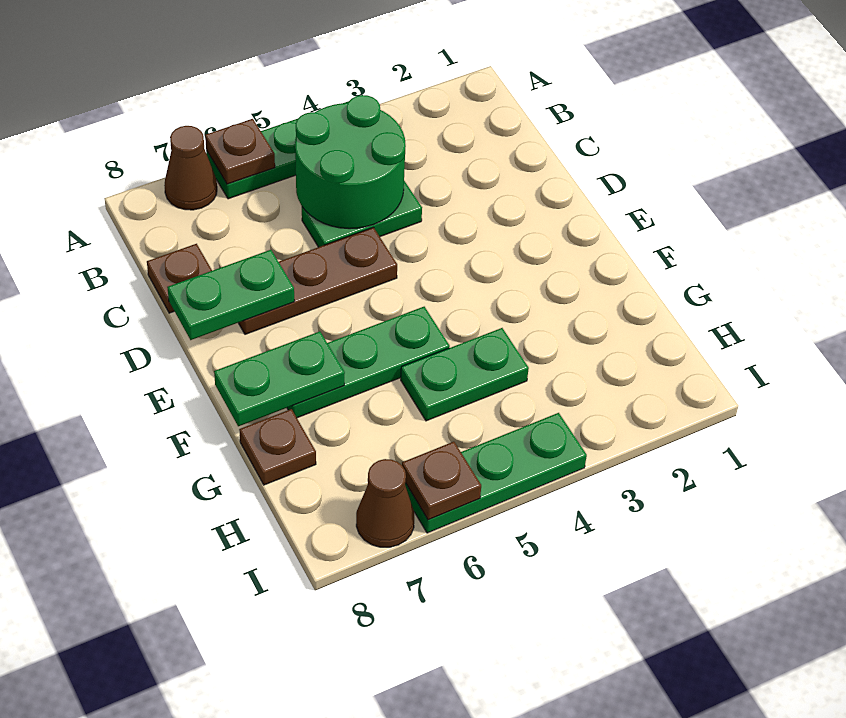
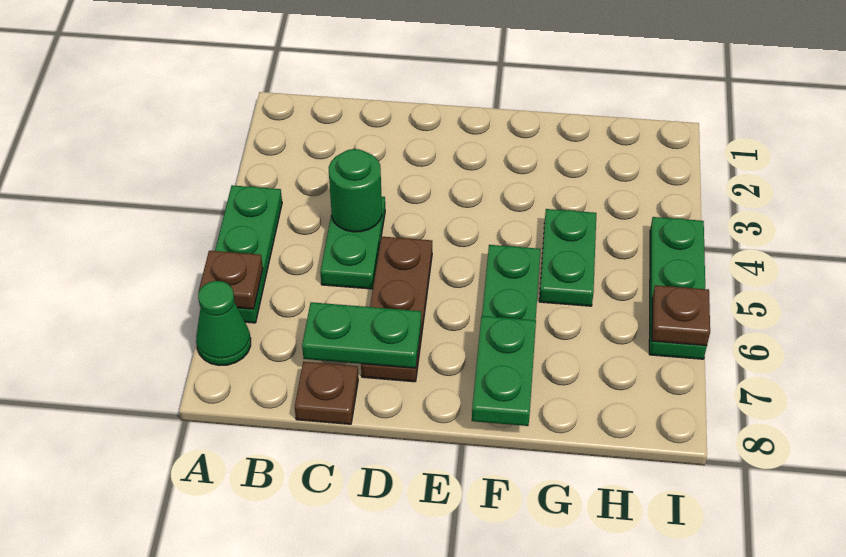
brown 1x1 cone [164,126,217,210] -> green 1x1 cone [196,281,251,366]
green 2x2 round brick [295,95,406,229] -> green 1x1 round brick [329,149,382,232]
green 1x2 plate [167,250,294,340] -> green 1x2 plate turned to [302,302,421,368]
brown 1x1 plate [239,409,316,485] -> none
brown 1x1 cone [356,459,414,547] -> none

